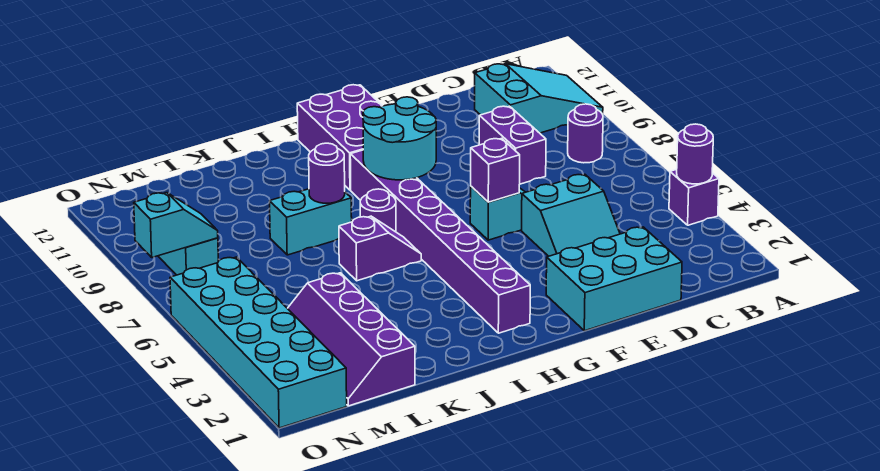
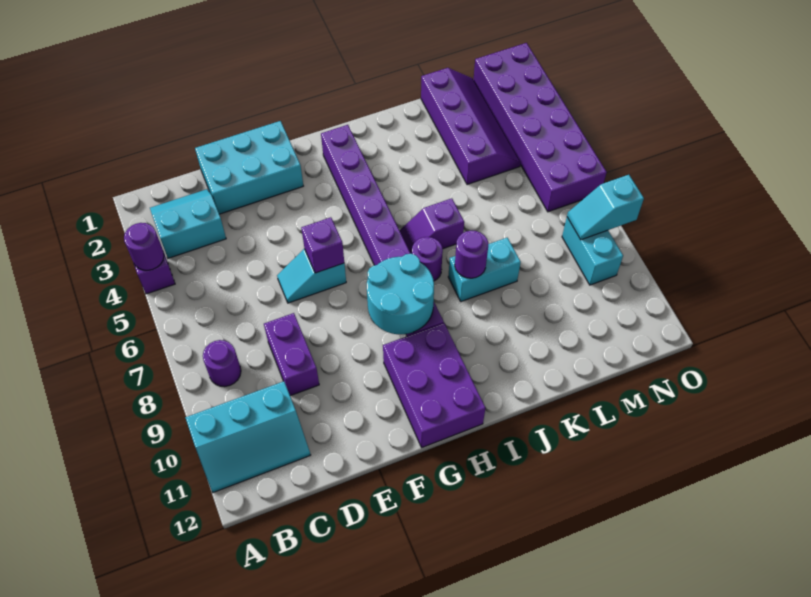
cyan 2x3 slope [475,64,603,133] -> cyan 2x3 slope turned to [185,381,310,492]
cyan 2x2 slope [522,174,620,256] -> cyan 2x2 slope moved to [150,189,226,258]
cyan 2x6 brick [170,257,347,428] -> purple 2x6 brick [474,43,607,212]

